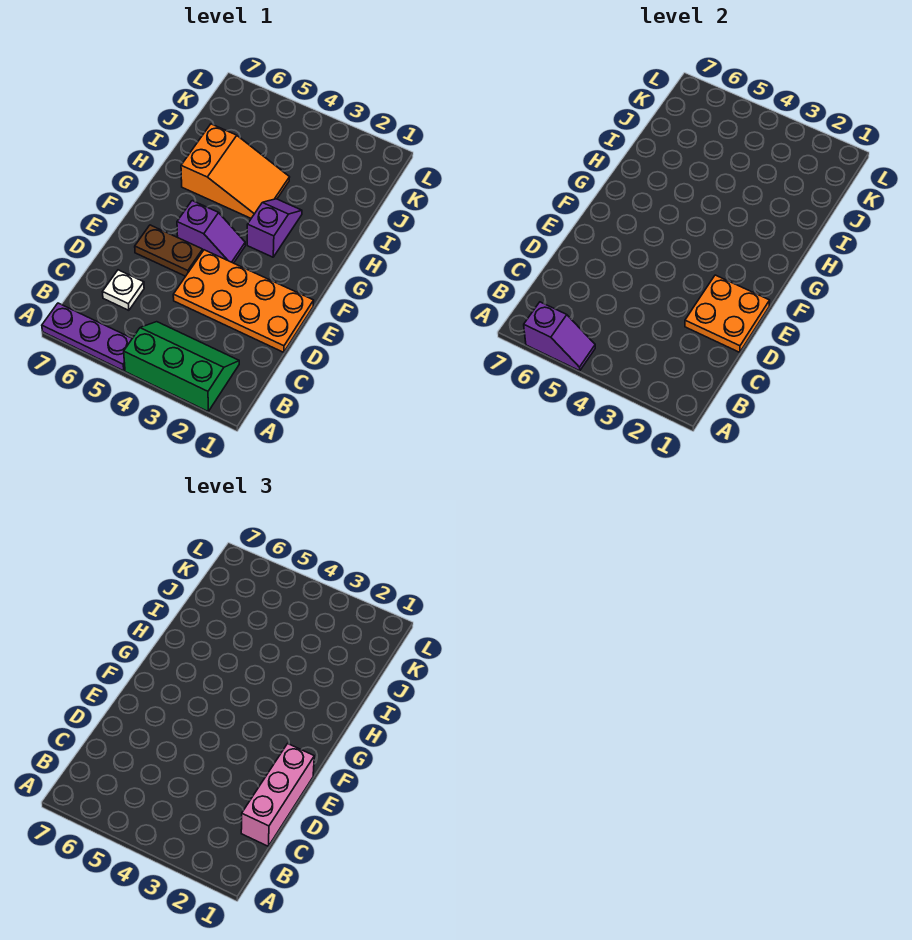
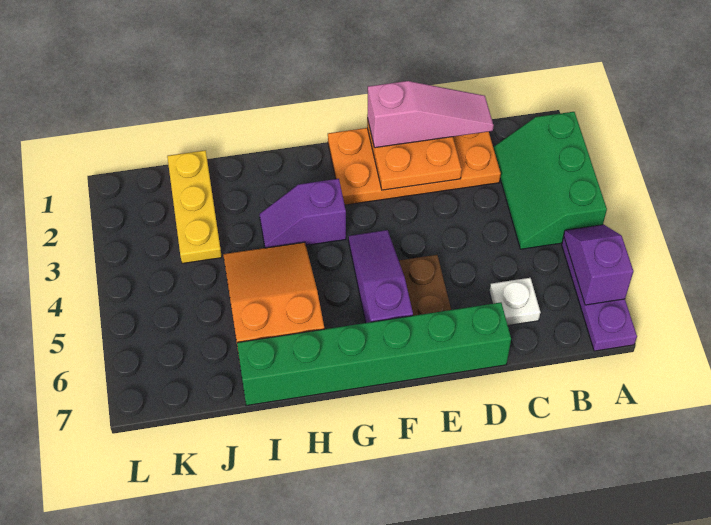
pink 1x3 brick [241,744,314,846] -> pink 1x3 slope [367,81,494,148]
orange 2x4 plate [173,250,314,352] -> orange 2x4 plate turned to [328,128,501,205]
none -> green 1x6 brick [237,302,511,406]
purple 1x2 slope [177,201,245,263] -> purple 1x3 slope [348,230,413,323]
none -> yellow 1x3 plate [167,150,222,263]

